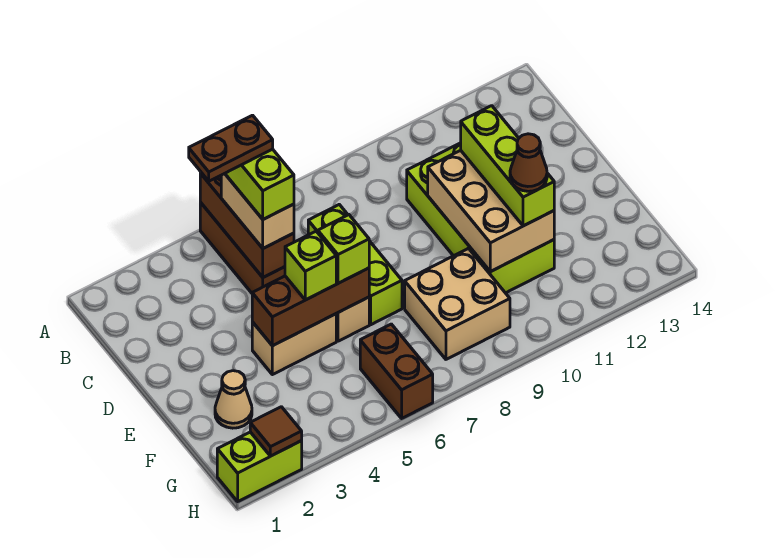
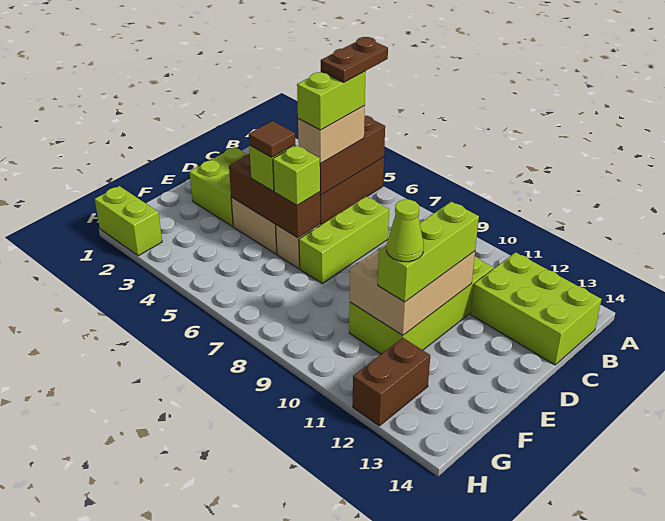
brown 1x2 plate [189,115,273,181] -> brown 1x2 plate turned to [321,37,388,82]
none -> lime 2x3 brick [471,252,601,365]
none -> lime 2x2 brick [190,147,247,226]
tan 1x1 cone [215,371,252,428] -> none
tan 2x2 brick [405,248,510,359] -> none
brown 1x1 cone [510,134,547,191] -> lime 1x1 cone [387,200,424,262]
brown 1x2 brick [360,324,433,418] -> brown 1x2 brick moved to [353,338,430,426]
brown 1x1 tile [250,407,302,456] -> brown 1x1 tile moved to [249,121,295,157]

